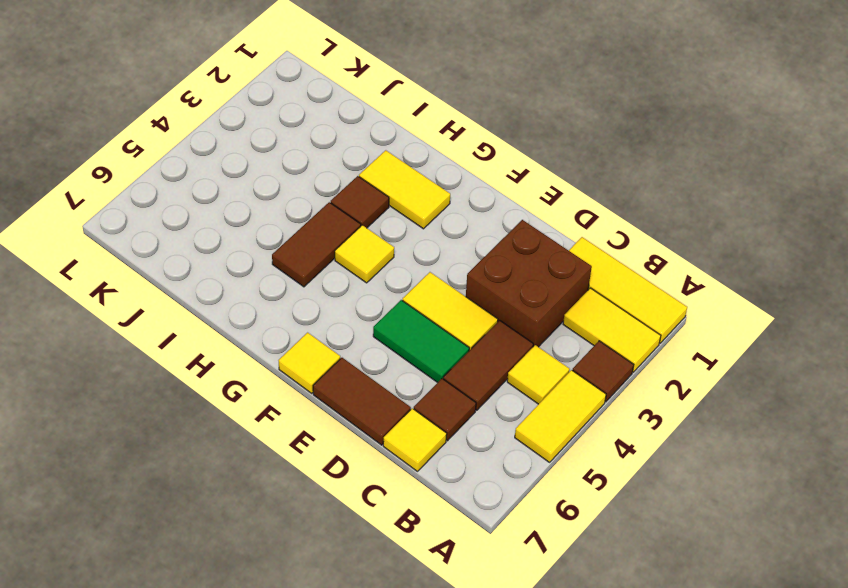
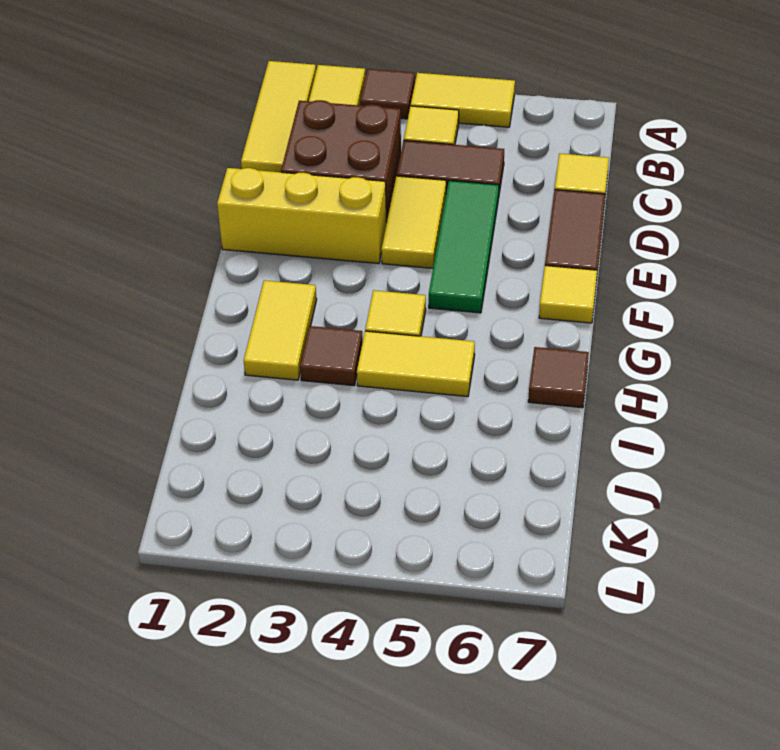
brown 1x1 tile [414,379,476,441] -> brown 1x1 tile moved to [528,347,589,408]
green 1x2 tile [373,300,469,383] -> green 1x3 tile [429,181,499,313]
none -> yellow 1x3 brick [217,168,387,264]
brown 1x2 tile [272,202,361,287] -> yellow 1x2 tile [357,331,475,397]

